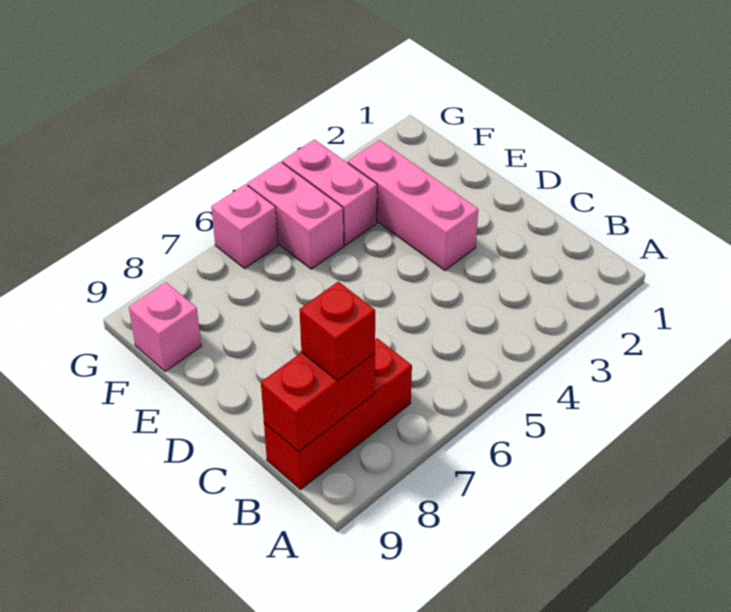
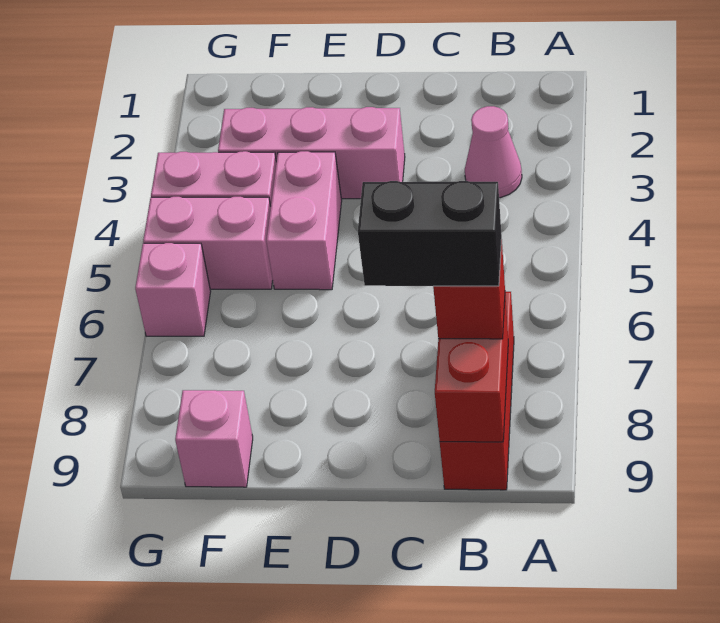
none -> pink 1x1 cone [465,106,522,198]
none -> black 1x2 brick [358,181,502,286]
none -> pink 1x2 brick [266,151,342,290]

